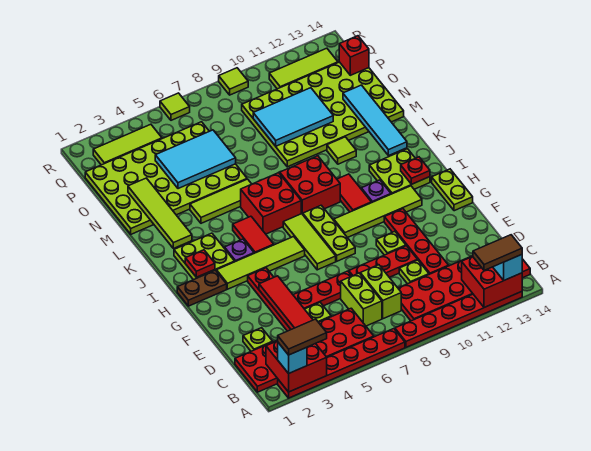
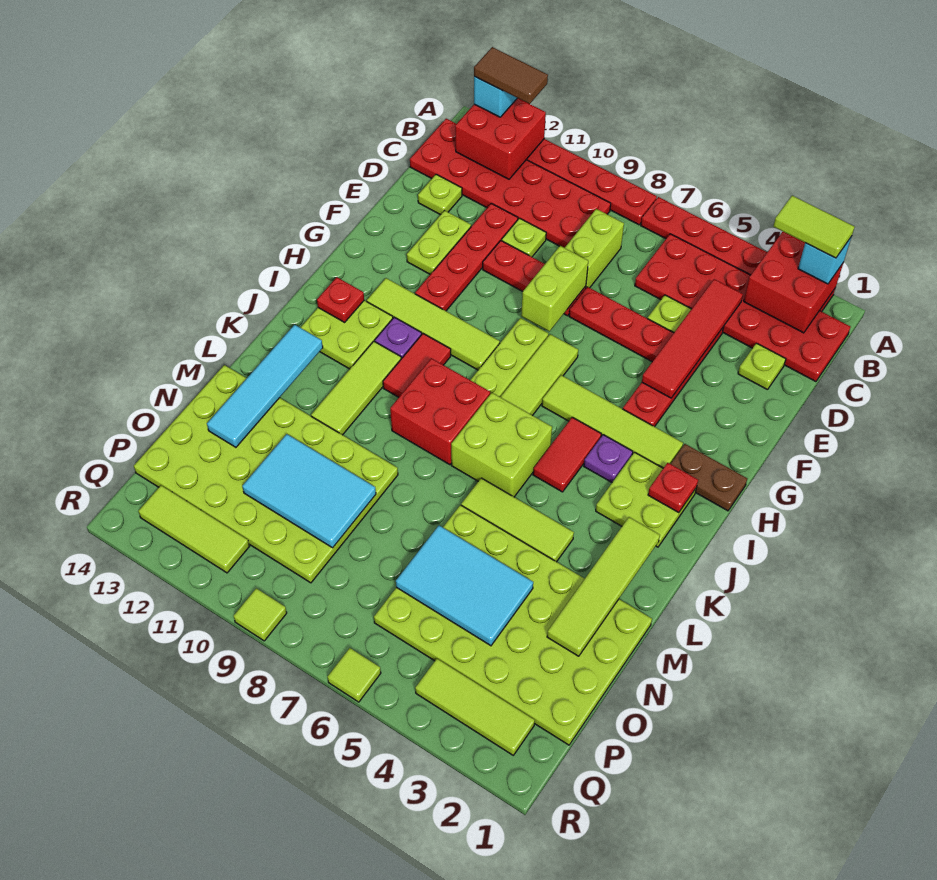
brown 1x2 tile [278,319,327,355] -> lime 1x2 tile [773,196,855,258]
lime 1x2 brick [341,273,382,326] -> lime 1x2 brick moved to [521,246,588,332]
lime 1x1 plate [376,232,406,255] -> lime 1x1 plate moved to [418,174,462,215]
lime 1x2 plate [432,169,473,211] -> lime 1x2 plate moved to [407,211,471,274]
red 2x2 brick [241,173,301,234] -> lime 2x2 brick [451,393,552,497]
lime 1x1 tile [327,137,356,164] -> lime 1x3 tile [311,341,401,435]
red 1x1 brick [339,36,369,75] -> none

